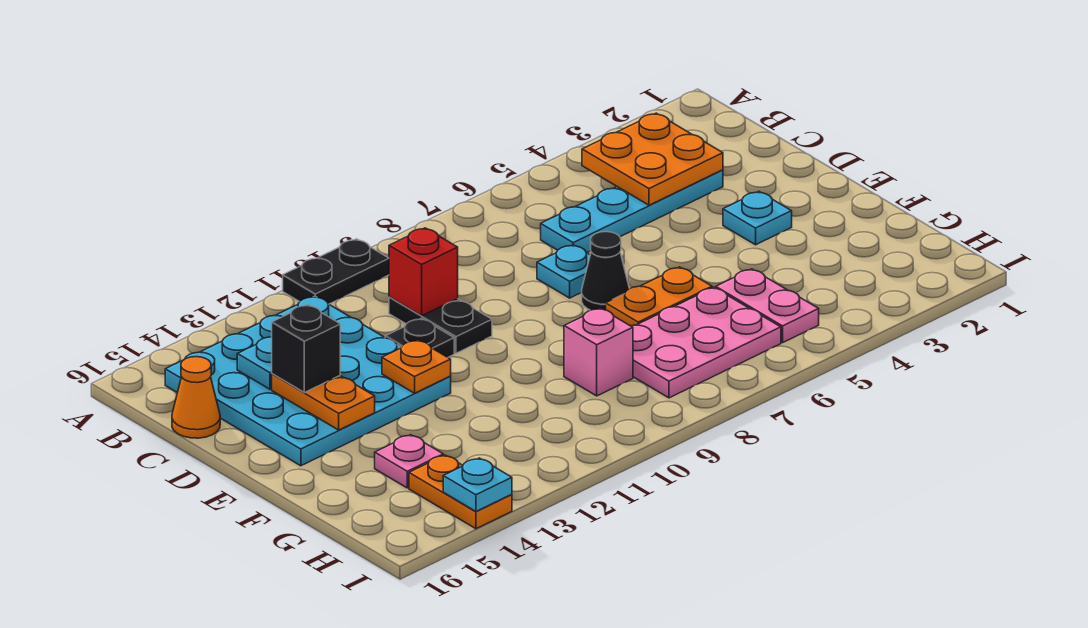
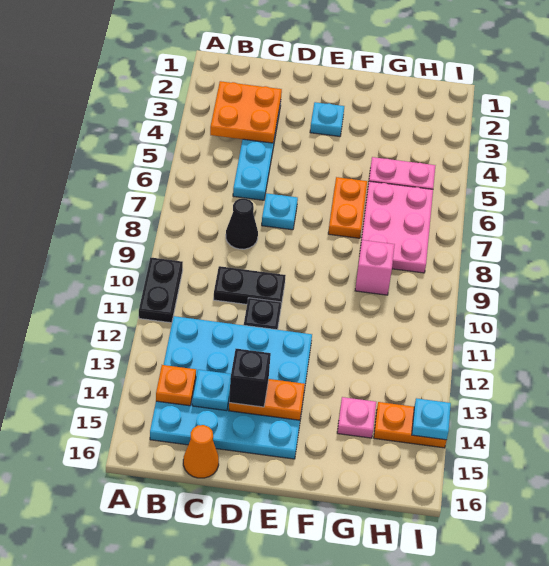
red 1x1 brick [389,228,458,316] -> none
black 1x1 cone [582,232,629,310] -> black 1x1 cone moved to [226,198,258,249]
orange 1x1 plate [382,340,451,393] -> orange 1x1 plate moved to [156,365,196,406]

